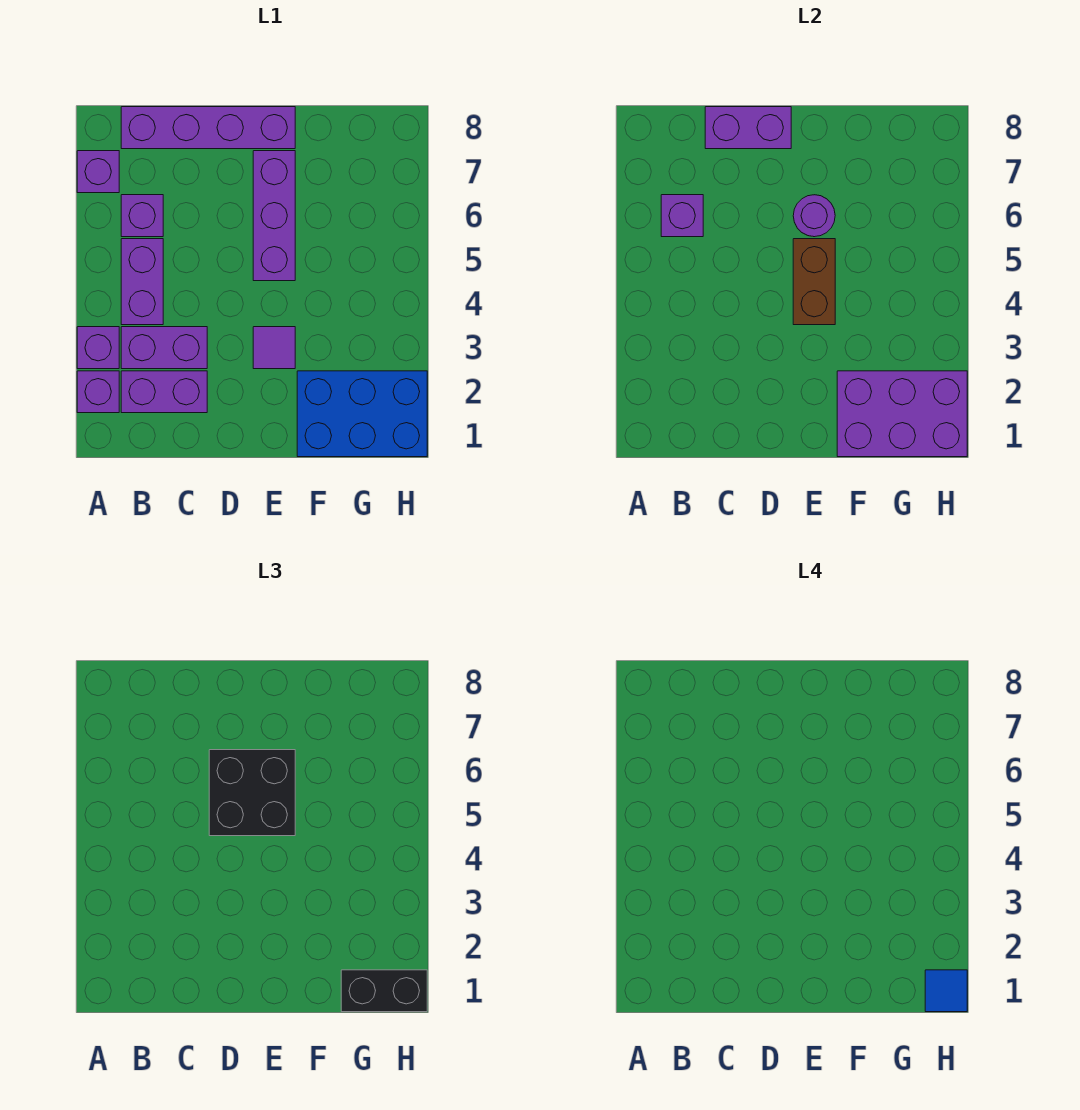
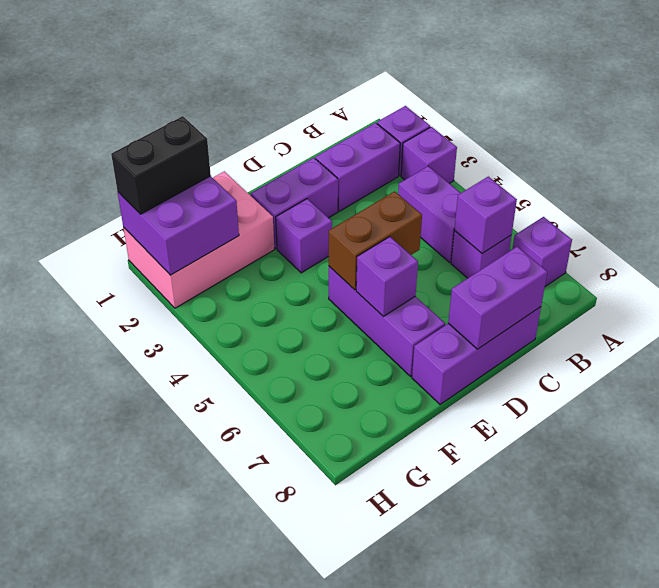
purple 1x2 brick [121,327,207,369] -> purple 1x2 brick moved to [250,158,338,249]
purple 1x4 brick [121,107,295,149] -> purple 1x3 brick [412,307,541,405]
black 2x2 brick [209,750,295,836] -> none
purple 1x1 tile [253,327,295,369] -> purple 1x1 brick [276,199,332,273]
brown 1x2 brick [793,239,835,325] -> brown 1x2 brick turned to [329,191,422,290]
purple 1x1 round brick [793,195,835,237] -> purple 1x1 brick [356,237,418,316]
blue 2x3 brick [297,371,427,457] -> pink 2x3 brick [123,171,274,308]
purple 2x3 brick [837,371,967,457] -> purple 2x2 brick [118,176,239,275]
blue 1x1 tile [925,970,967,1012] -> none

